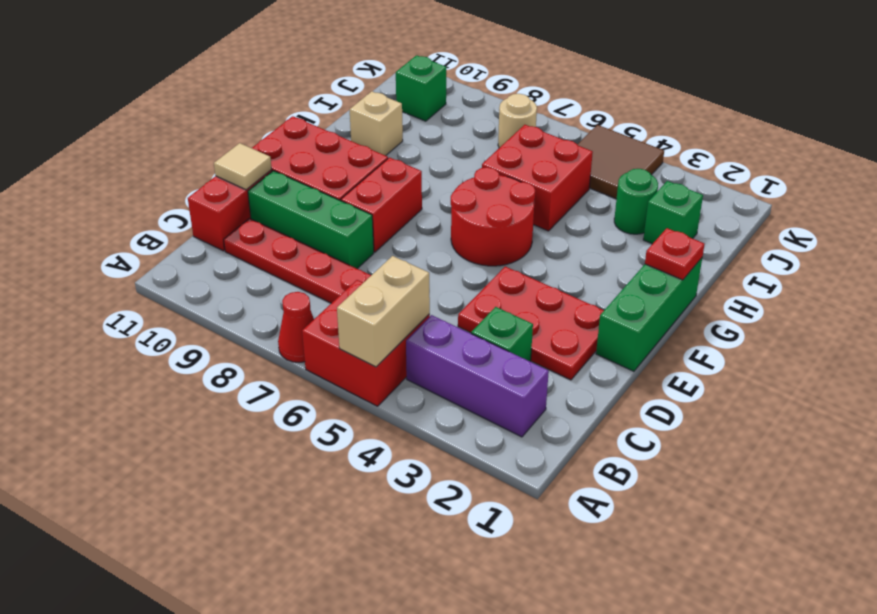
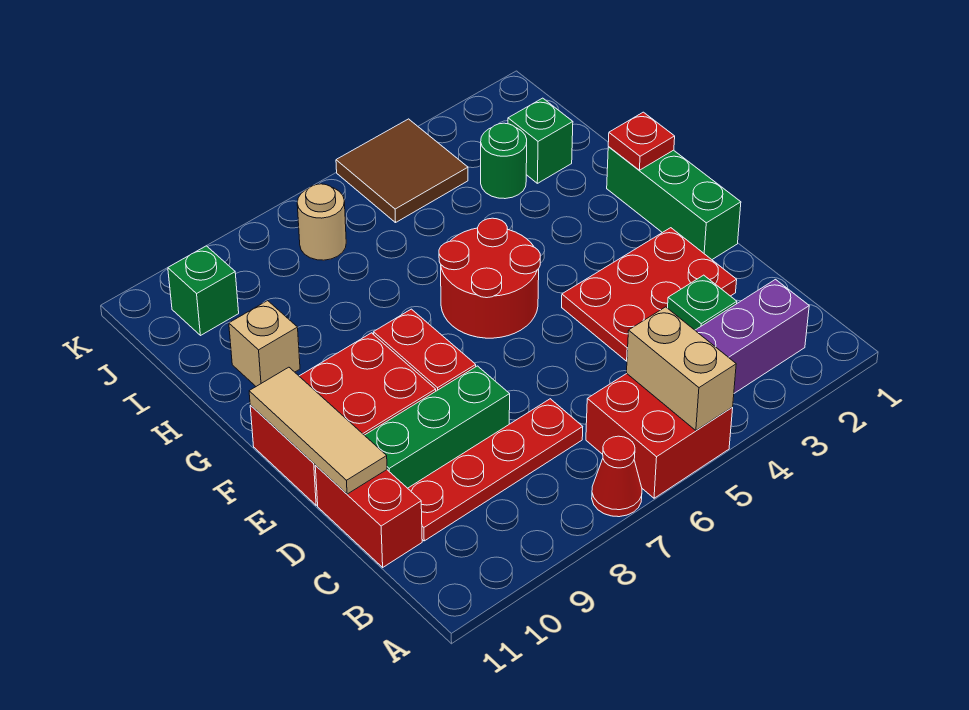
tan 1x1 tile [214,143,272,190] -> tan 1x3 tile [249,367,387,494]
red 2x2 brick [482,125,593,231] -> none

